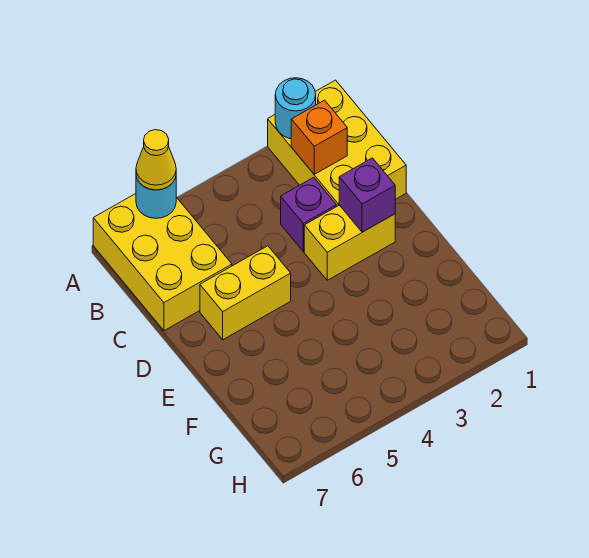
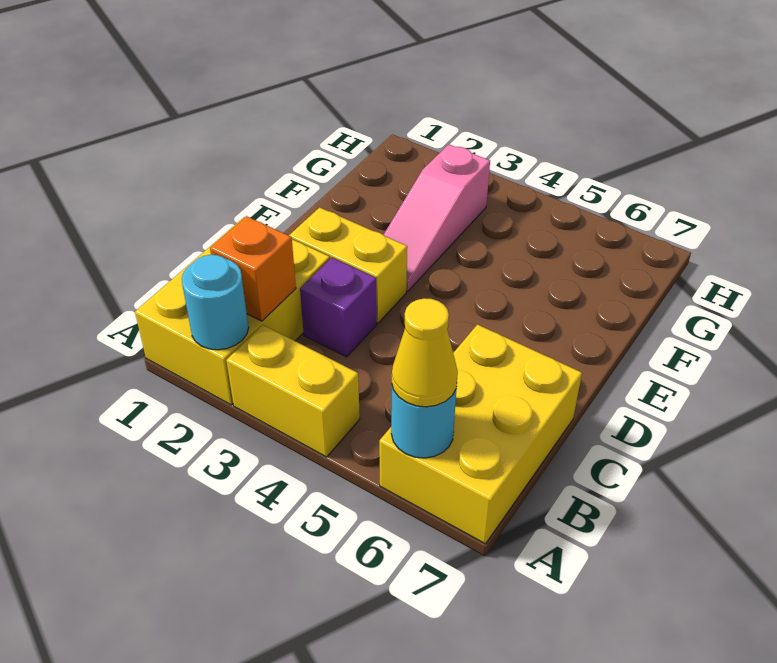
purple 1x1 brick [339,158,395,232] -> none
yellow 1x2 brick [200,246,291,340] -> yellow 1x2 brick moved to [226,325,360,457]
none -> pink 1x3 slope [384,145,490,291]

